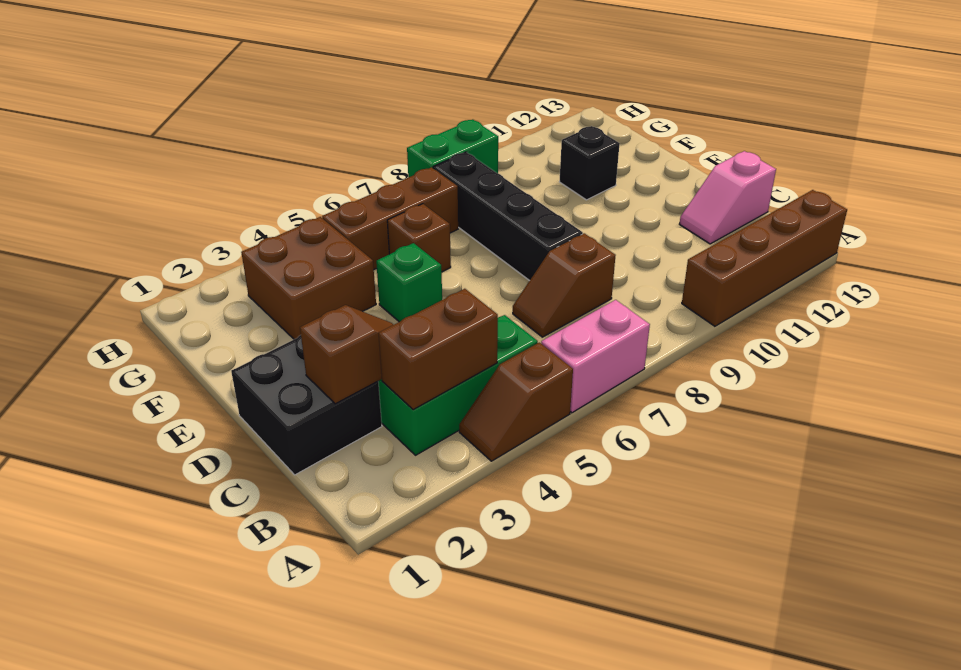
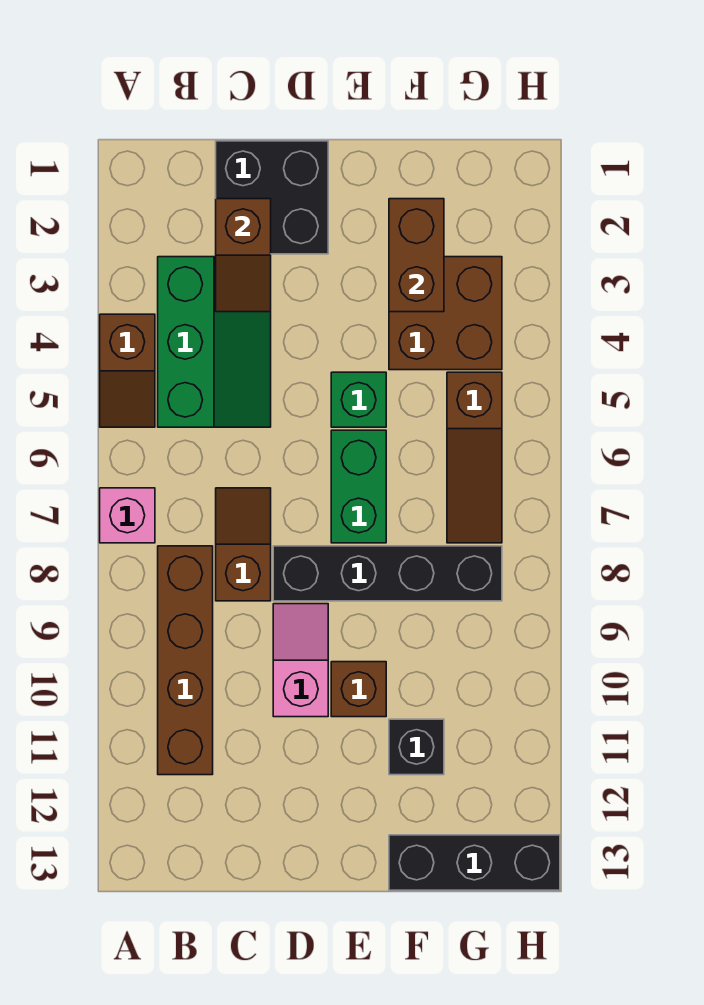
brown 1x2 slope [459,342,573,461] -> brown 1x2 slope turned to [100,314,155,427]
pink 1x2 brick [541,300,650,413] -> pink 1x1 brick [100,488,155,543]
brown 1x4 brick [682,190,847,326] -> brown 1x4 brick moved to [158,546,213,775]
brown 1x2 brick [379,289,498,410] -> brown 1x2 brick moved to [389,199,444,312]
pink 1x2 slope [680,151,776,244] -> pink 1x2 slope moved to [273,604,328,717]
brown 1x1 brick [387,204,451,272] -> brown 1x1 brick moved to [331,662,386,717]
none -> black 1x3 brick [389,835,560,890]
brown 1x3 brick [322,167,458,269] -> brown 1x3 slope [447,372,502,543]
green 1x2 brick [407,120,498,177] -> green 1x2 brick moved to [331,430,386,543]

